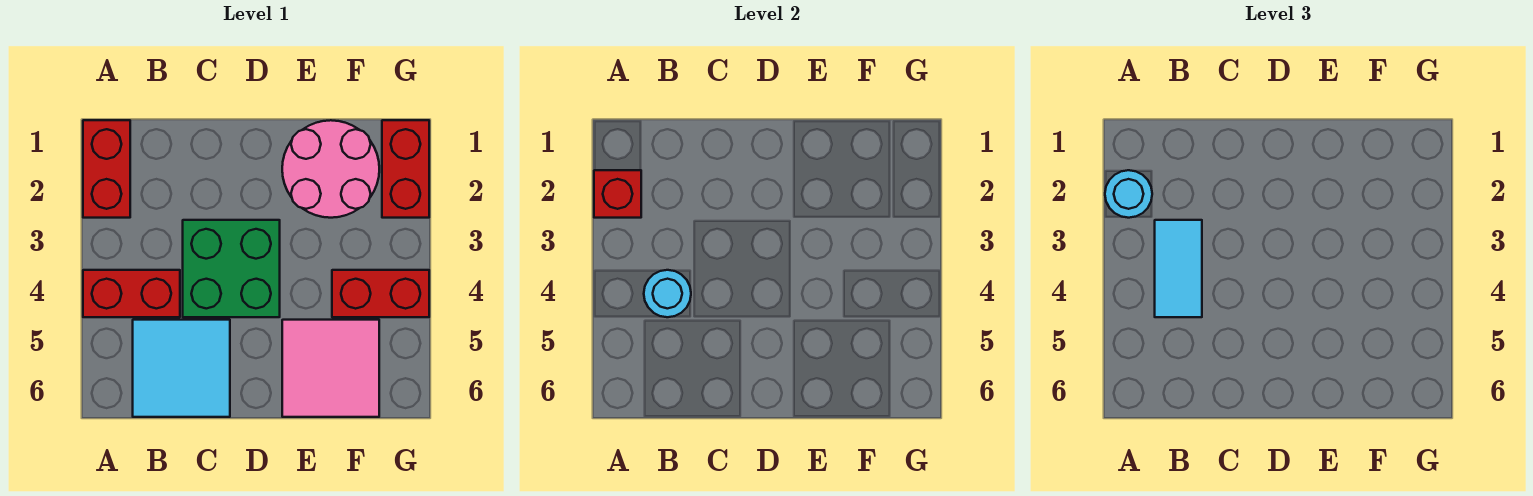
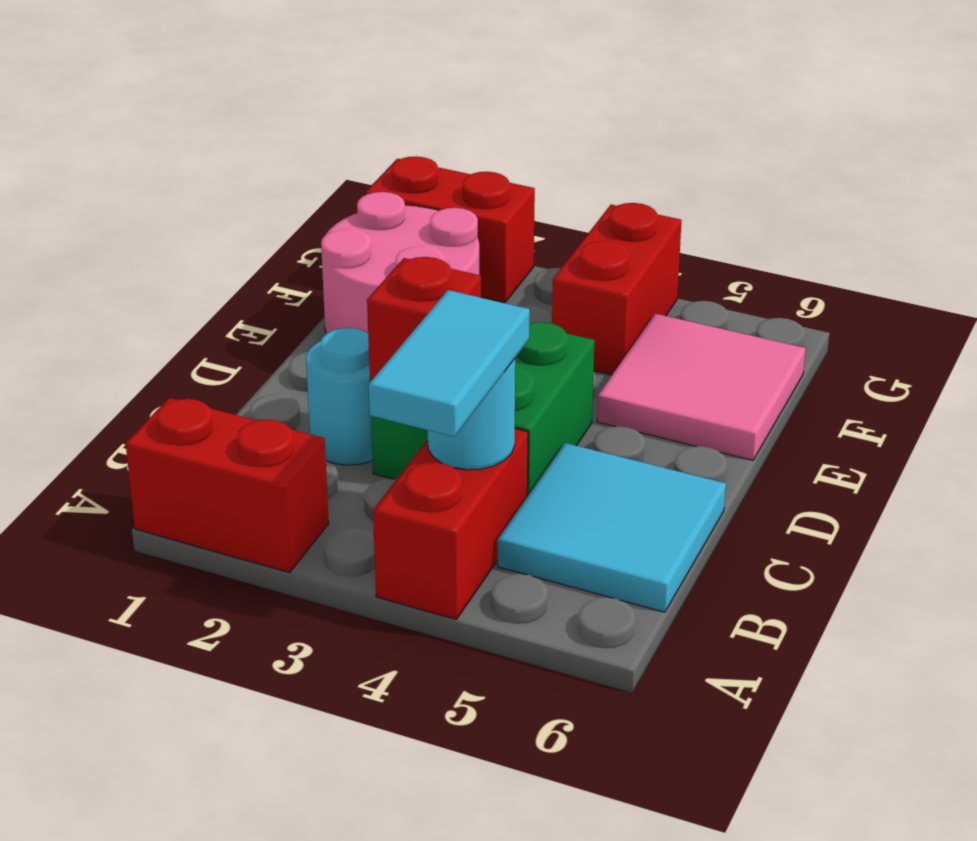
red 1x1 brick [594,170,641,218] -> red 1x1 brick moved to [367,257,481,382]
cyan 1x1 round brick [1105,170,1152,218] -> cyan 1x1 round brick moved to [306,328,373,465]
cyan 1x2 tile [1155,220,1202,317] -> cyan 1x2 tile turned to [369,290,530,437]

